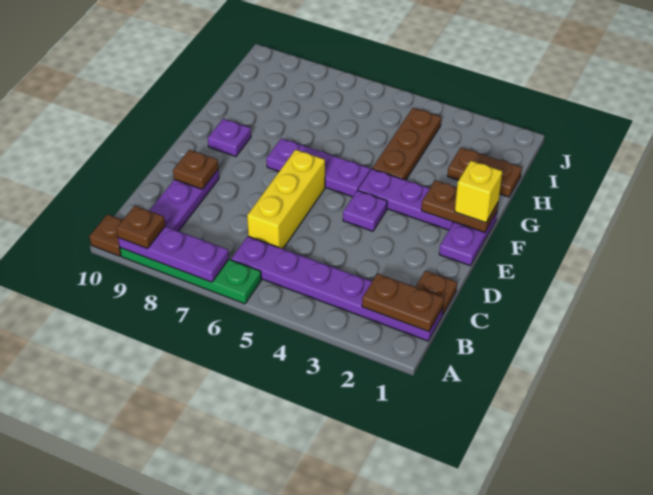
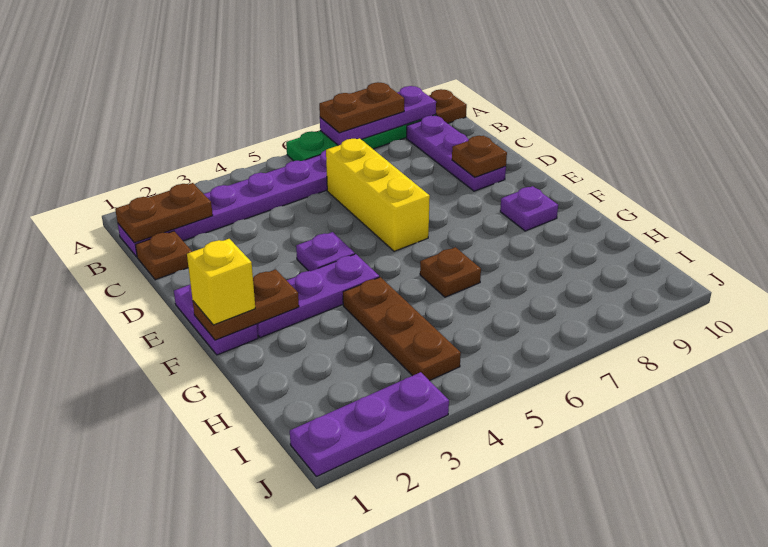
brown 1x1 plate [117,206,165,249] -> brown 1x1 plate moved to [420,247,481,297]
purple 1x3 plate [267,138,370,197] -> purple 1x3 plate moved to [290,372,449,477]
brown 1x2 plate [448,148,522,197] -> brown 1x2 plate moved to [319,82,404,133]

